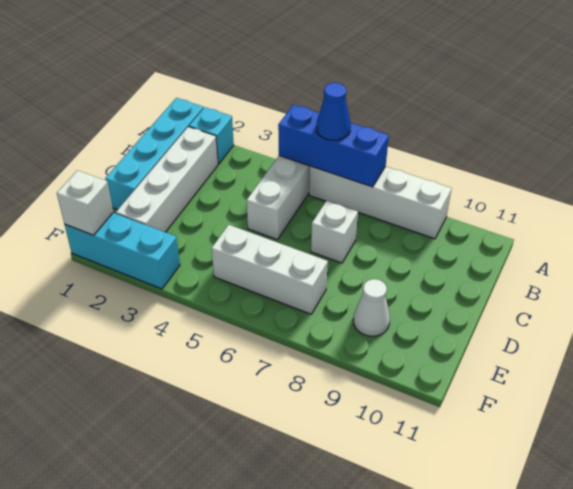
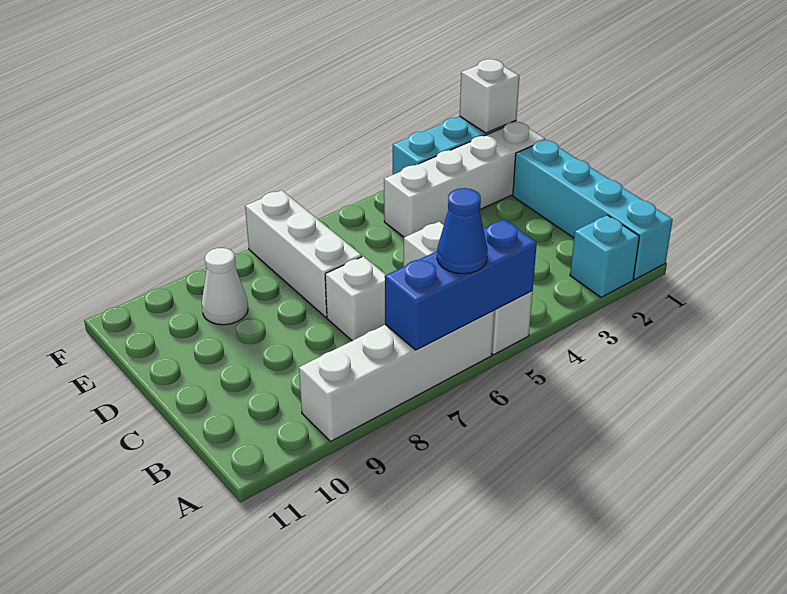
white 1x4 brick [116,127,218,232] -> white 1x4 brick turned to [384,122,545,237]
white 1x3 brick [211,225,328,314] -> white 1x3 brick turned to [245,190,362,317]

